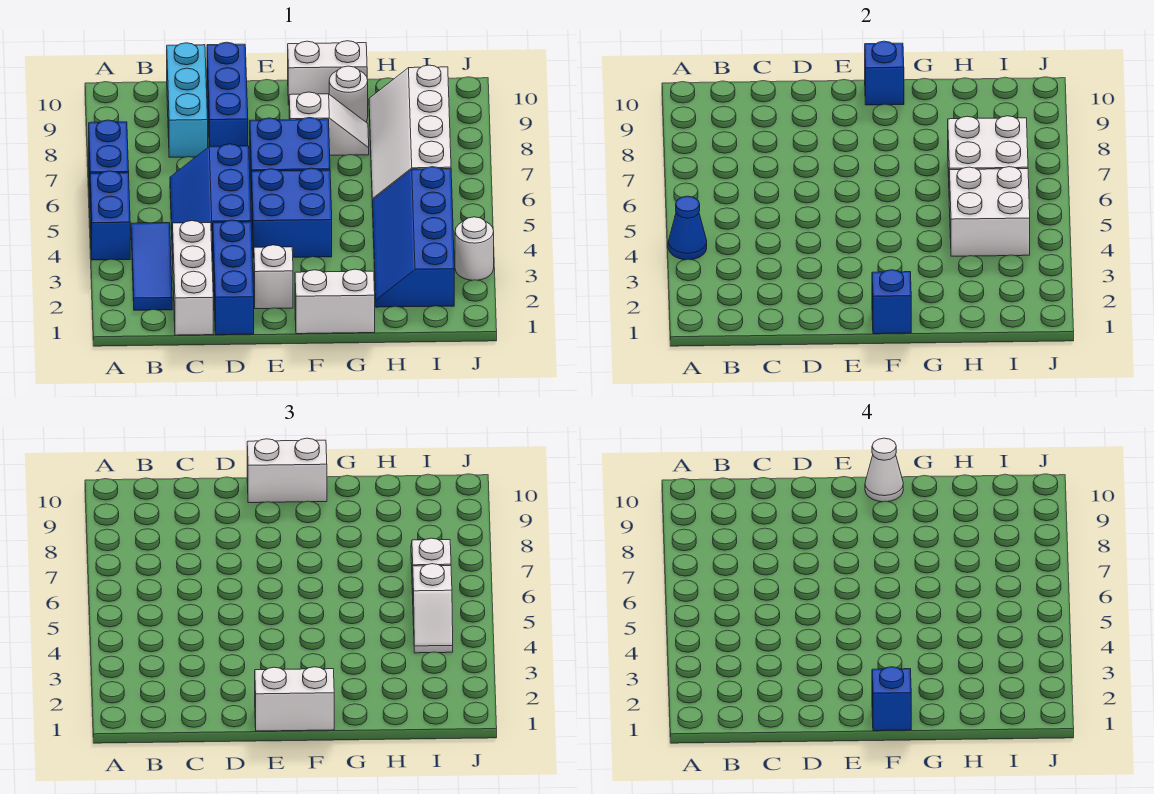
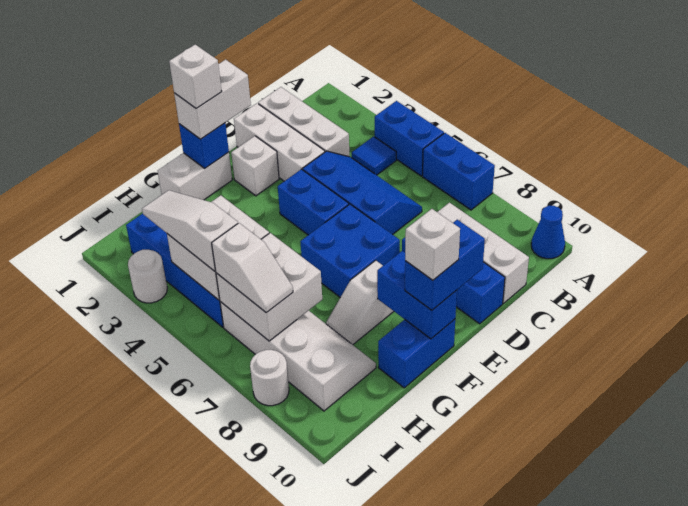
blue 1x1 cone [668,196,707,260] -> blue 1x1 cone moved to [531,206,565,259]
blue 1x3 tile [131,223,172,310] -> blue 1x1 tile [352,136,396,175]
cyan 1x3 brick [167,43,208,157] -> white 1x3 brick [438,203,529,303]
blue 1x3 brick [213,220,254,335] -> white 1x3 brick [234,103,325,181]
blue 2x2 brick [251,168,332,258] -> blue 1x2 brick [278,169,349,235]
white 1x2 brick [247,438,327,503] -> blue 1x2 brick [405,220,485,310]
blue 1x1 brick [872,667,911,731] -> white 1x1 brick [169,45,222,109]
white 1x2 brick [288,41,367,105] -> blue 1x2 brick [378,319,455,388]
blue 1x1 brick [865,41,904,105] -> blue 1x2 brick [377,251,457,339]
white 1x1 cone [865,438,903,502] -> white 1x1 brick [405,209,460,280]
white 1x1 round brick [329,66,368,122] -> white 1x1 round brick moved to [250,350,289,406]
white 1x2 slope [413,564,453,653] -> white 1x3 slope [142,190,238,271]

